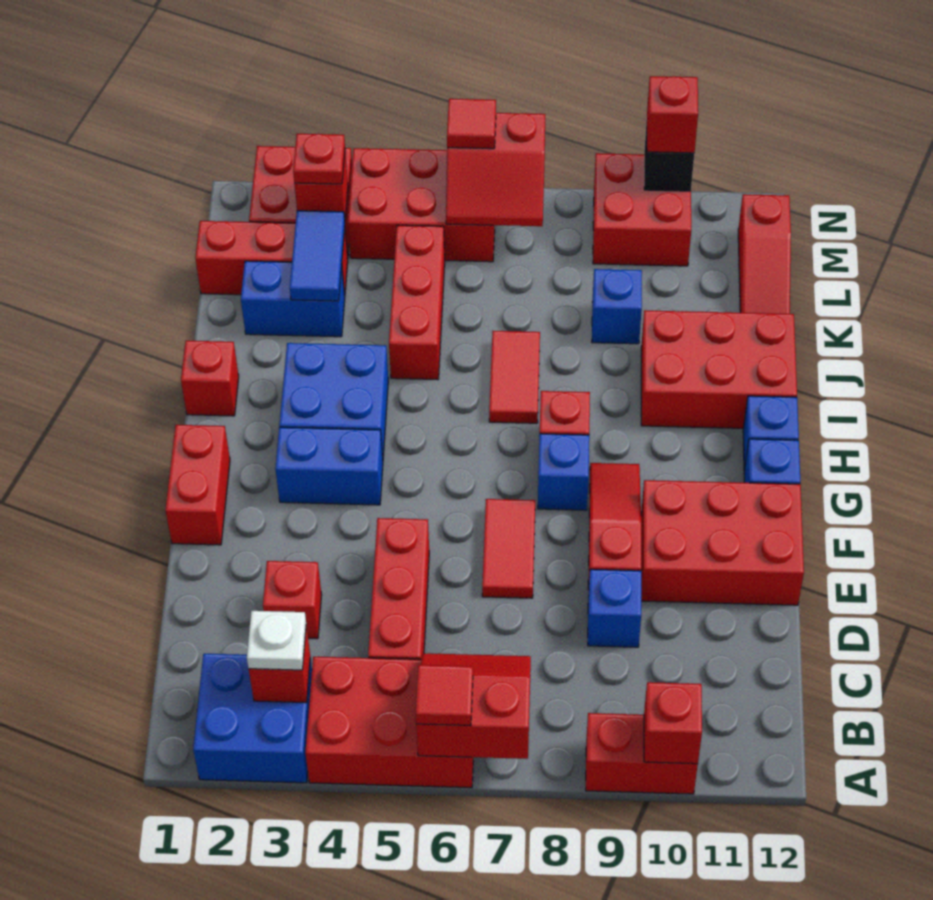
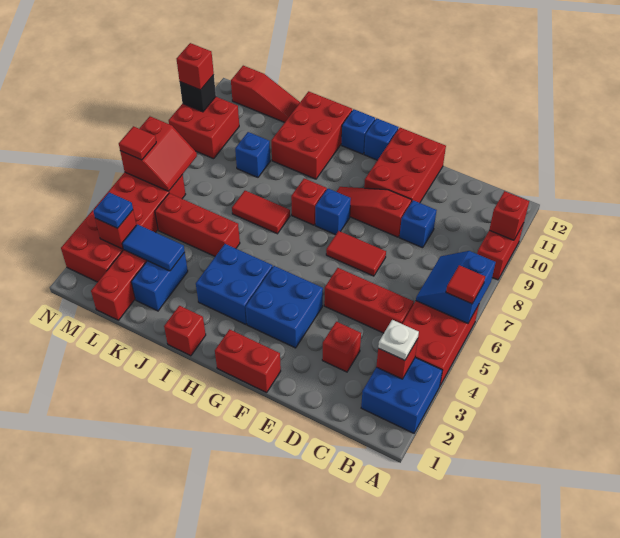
red 2x2 slope [416,653,531,759] -> blue 2x2 slope [416,251,496,323]
blue 1x2 brick [275,427,383,505] -> blue 2x2 brick [245,266,323,348]
red 1x1 plate [293,134,345,184] -> blue 1x1 plate [93,192,133,228]

